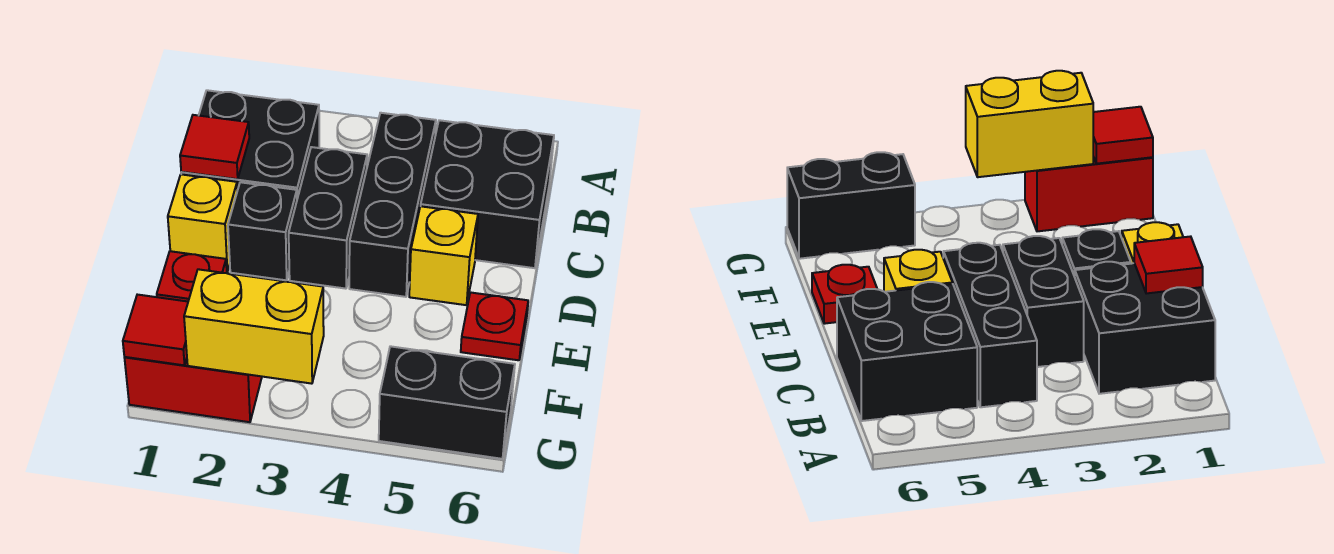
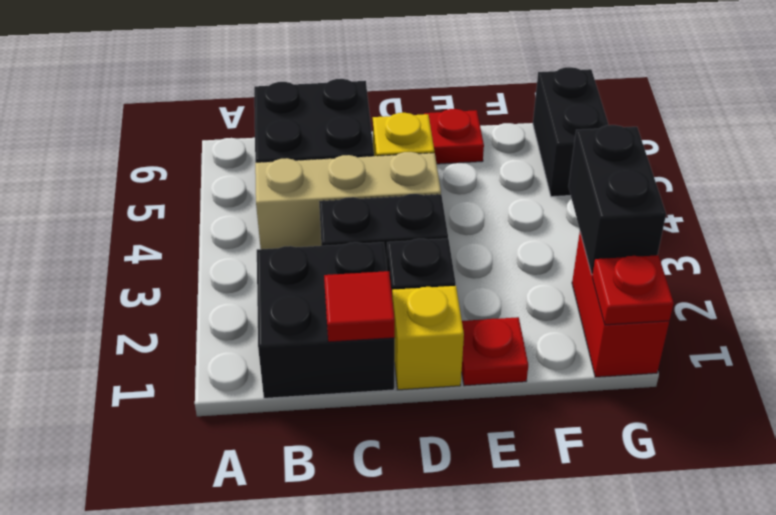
black 1x3 brick [349,113,436,297] -> tan 1x3 brick [255,152,441,249]
red 1x1 tile [123,295,188,365] -> red 1x1 plate [592,255,674,325]
yellow 1x2 brick [184,269,324,384] -> black 1x2 brick [568,125,666,275]

